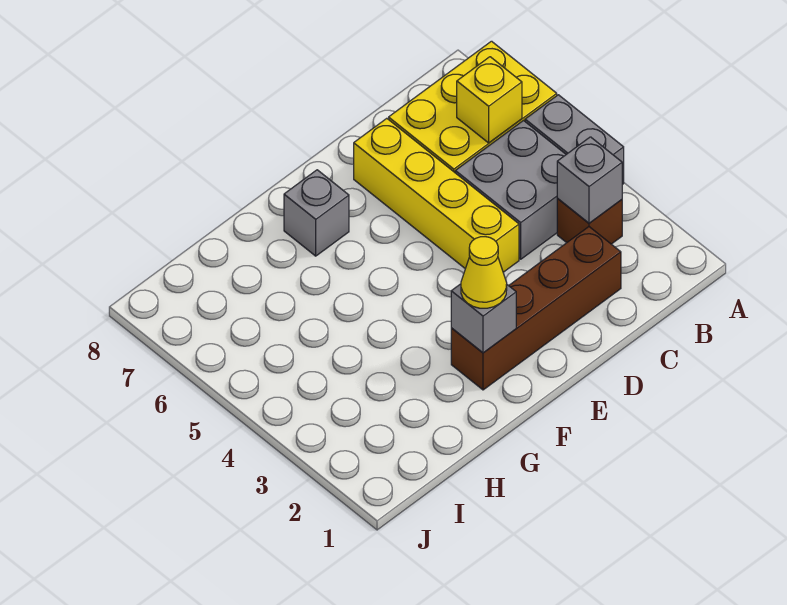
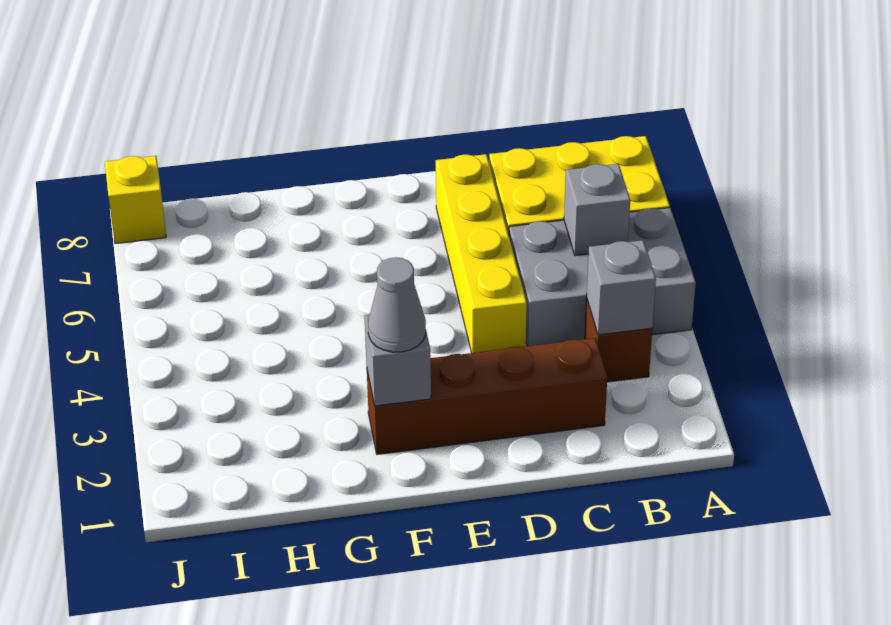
yellow 1x1 brick [457,57,522,143] -> yellow 1x1 brick moved to [105,156,166,244]
yellow 1x1 cone [461,237,507,308] -> grey 1x1 cone [368,257,426,352]
grey 1x1 brick [284,170,349,256] -> grey 1x1 brick moved to [564,164,630,256]

